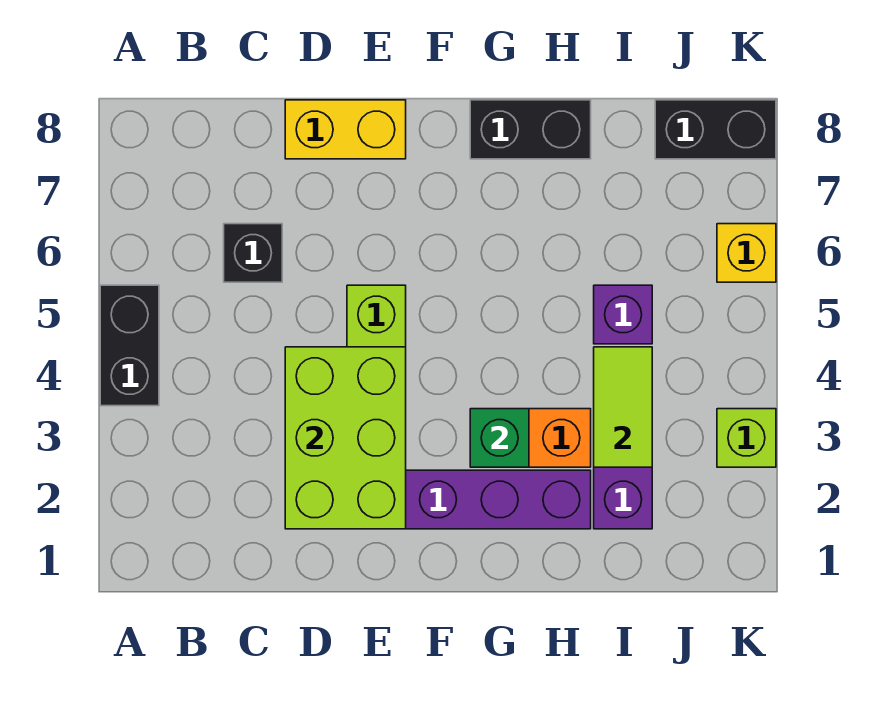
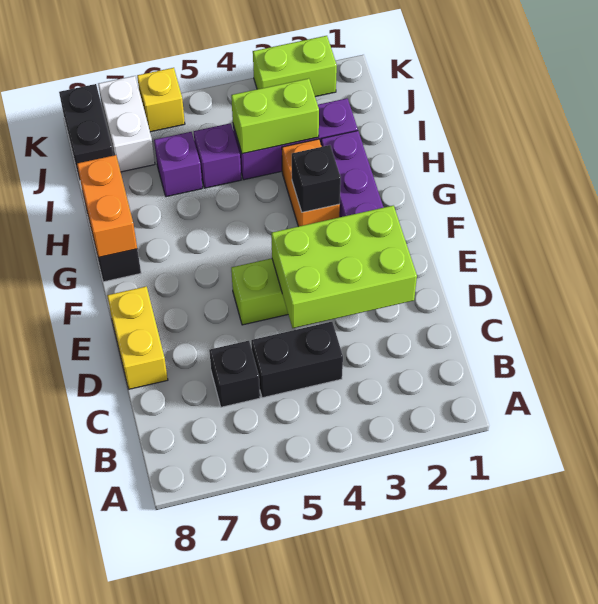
black 1x2 brick [100,285,159,406] -> black 1x2 brick moved to [251,322,343,398]
green 1x1 brick [470,409,529,467] -> black 1x1 brick [292,145,341,212]
none -> orange 1x2 brick [77,155,137,257]
lime 1x2 tile [594,347,652,467] -> lime 1x2 brick [231,78,319,154]
none -> purple 1x1 brick [154,132,202,197]
none -> white 1x2 brick [98,76,155,172]
lime 1x1 brick [717,409,776,467] -> lime 1x2 brick [253,36,337,97]

